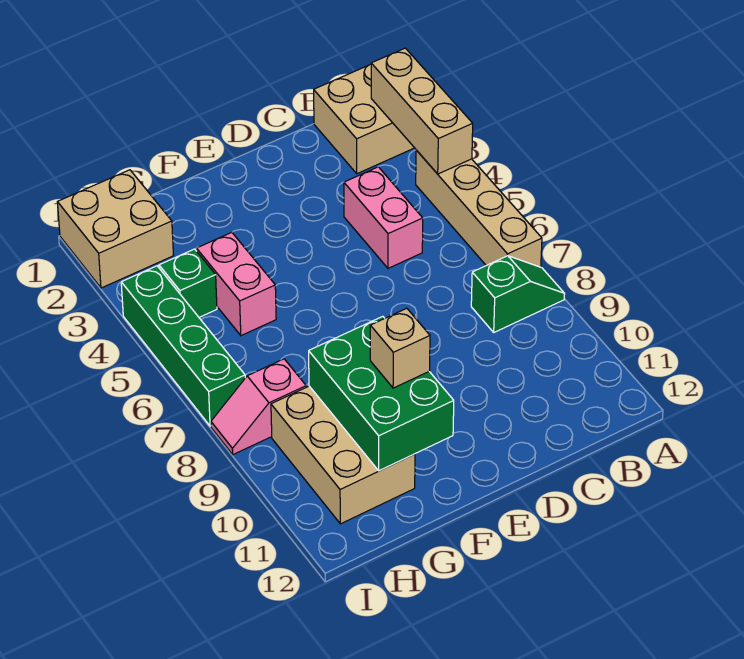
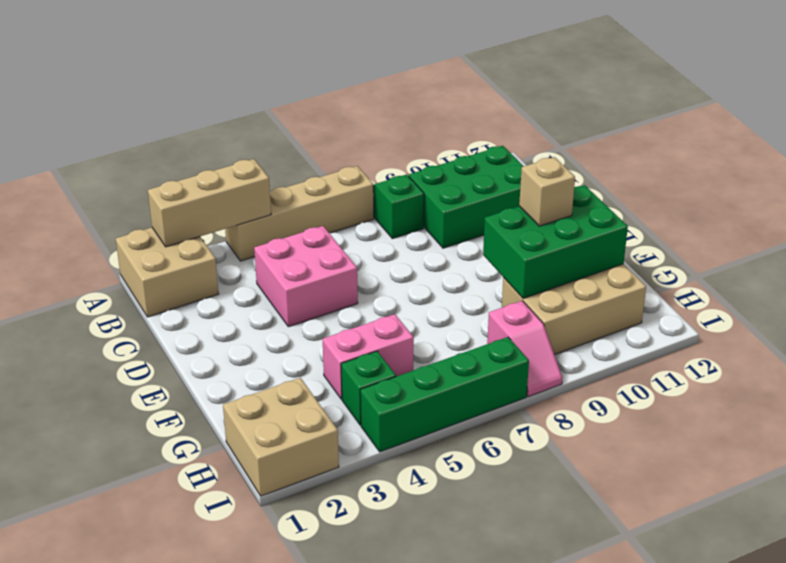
none -> green 2x3 brick [409,146,524,248]
pink 1x2 brick [344,167,423,268] -> pink 2x2 brick [254,226,358,327]

